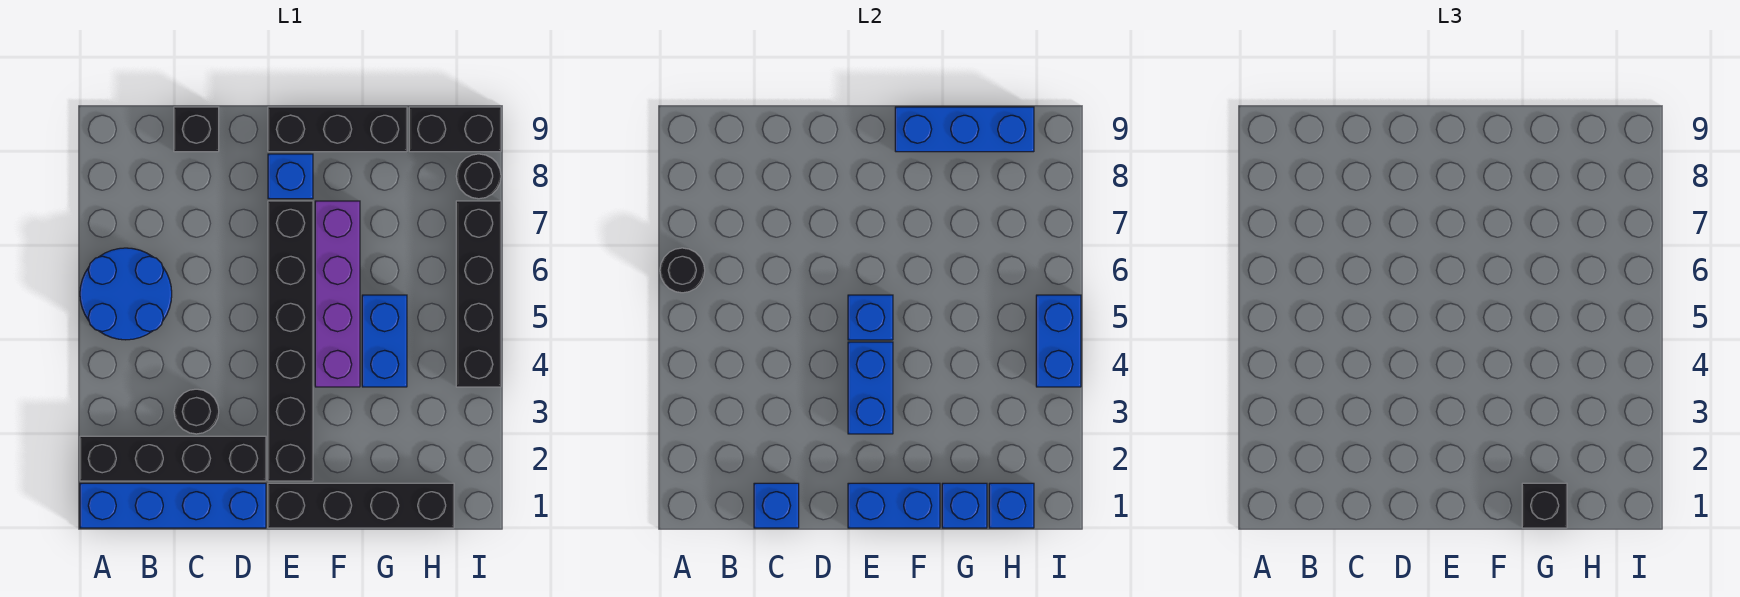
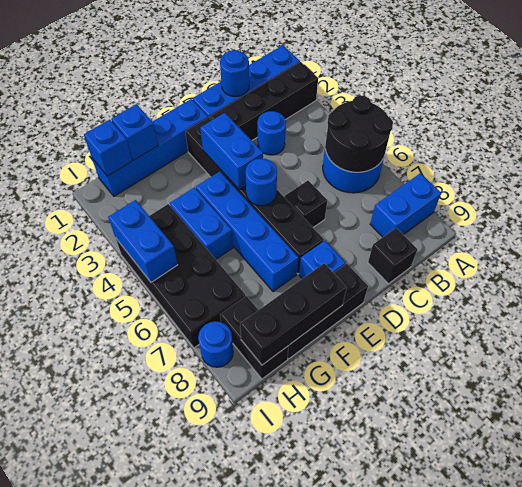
black 1x1 round brick [660,248,705,293] -> black 2x2 round brick [325,95,393,172]
blue 1x1 brick [754,483,799,528] -> blue 1x1 round brick [220,50,249,97]
black 1x1 round brick [174,389,219,434] -> blue 1x1 round brick [257,111,286,155]
black 1x4 brick [268,483,454,528] -> blue 1x4 brick [92,99,208,196]
blue 1x2 brick [848,483,940,528] -> blue 1x2 brick moved to [370,173,441,237]
blue 1x1 brick [848,295,893,340] -> blue 1x1 round brick [246,158,277,206]
purple 1x4 brick [315,201,360,387] -> blue 1x4 brick [196,171,298,292]
blue 1x3 brick [895,107,1034,152] -> black 1x3 brick [240,263,347,365]
black 1x1 brick [1522,483,1567,528] -> black 1x1 brick moved to [285,181,328,227]
black 1x2 brick [409,107,501,152] -> black 1x2 brick turned to [220,296,289,379]
black 1x4 brick [456,201,501,387] -> black 2x4 brick [116,204,245,348]
black 1x1 round brick [456,154,501,199] -> blue 1x1 round brick [198,321,233,367]

